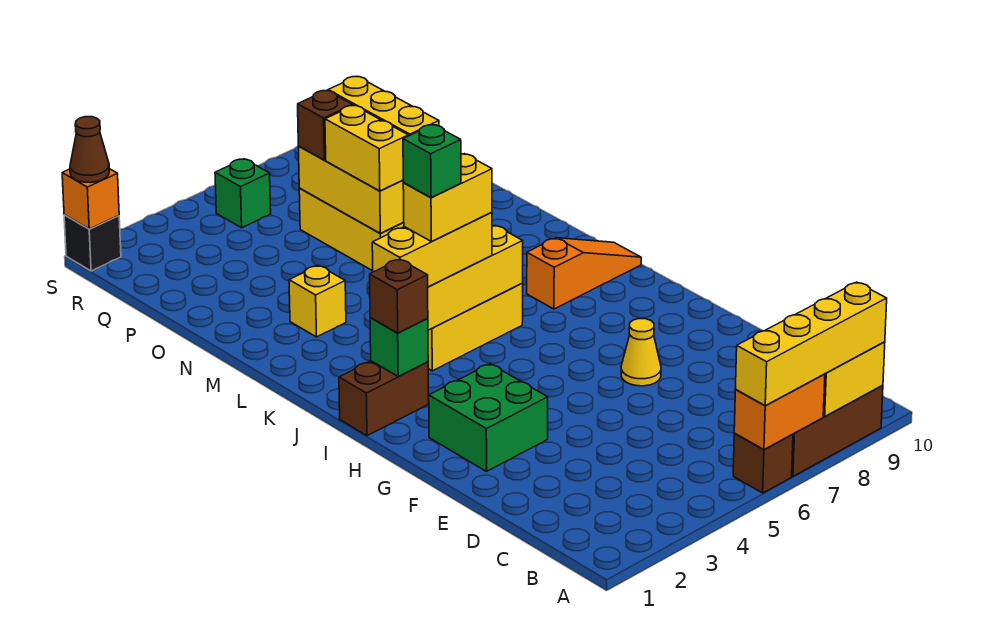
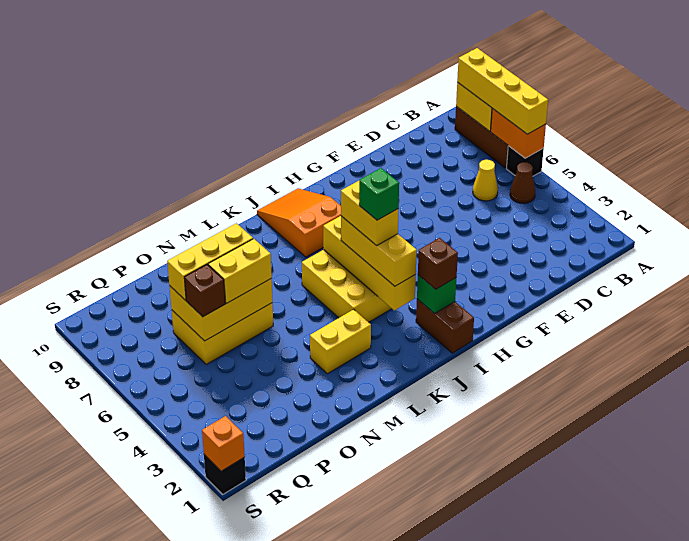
brown 1x1 brick [733,434,793,493] -> black 1x1 brick [506,146,544,176]
green 2x2 brick [429,364,548,471] -> none
yellow 1x1 cone [621,319,661,386] -> yellow 1x1 cone moved to [473,160,498,201]
orange 1x3 slope [527,238,641,309] -> orange 2x3 slope [257,188,341,257]
yellow 1x1 brick [289,265,346,337] -> yellow 1x2 brick [310,309,371,374]
green 1x1 brick [215,159,271,228] -> none
brown 1x1 cone [70,117,109,183] -> brown 1x1 cone moved to [510,162,535,204]

